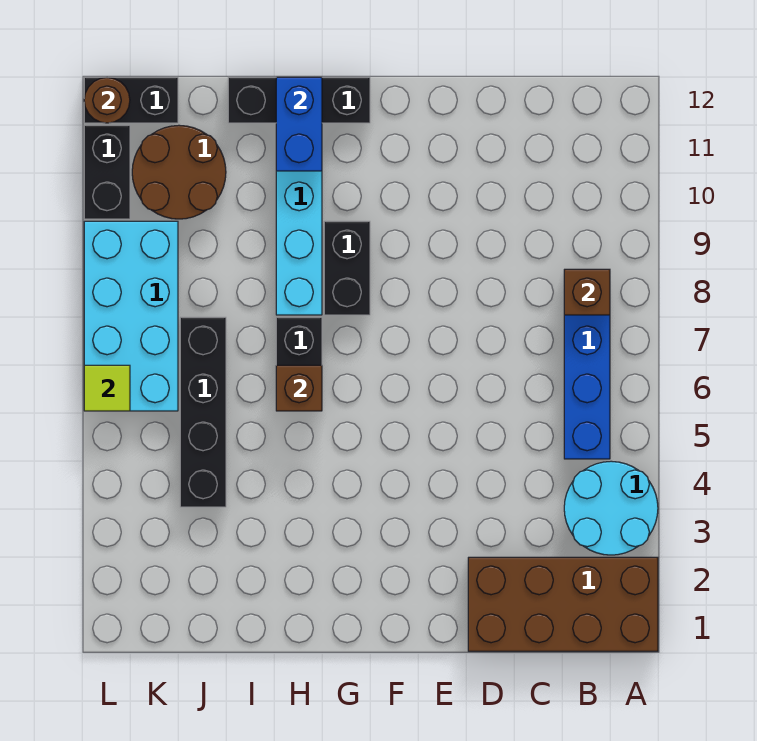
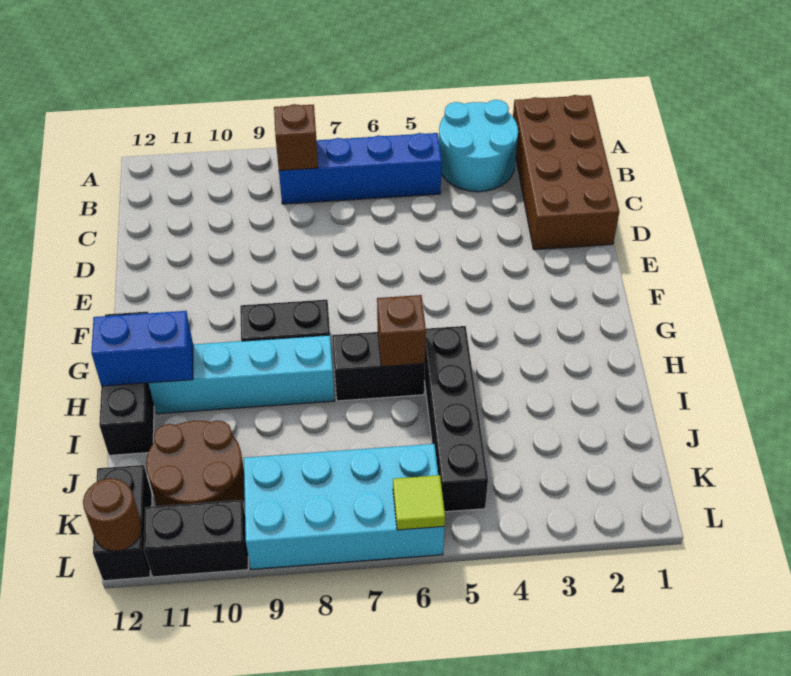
black 1x4 brick [180,317,226,507] -> black 1x4 brick turned to [424,326,488,512]

